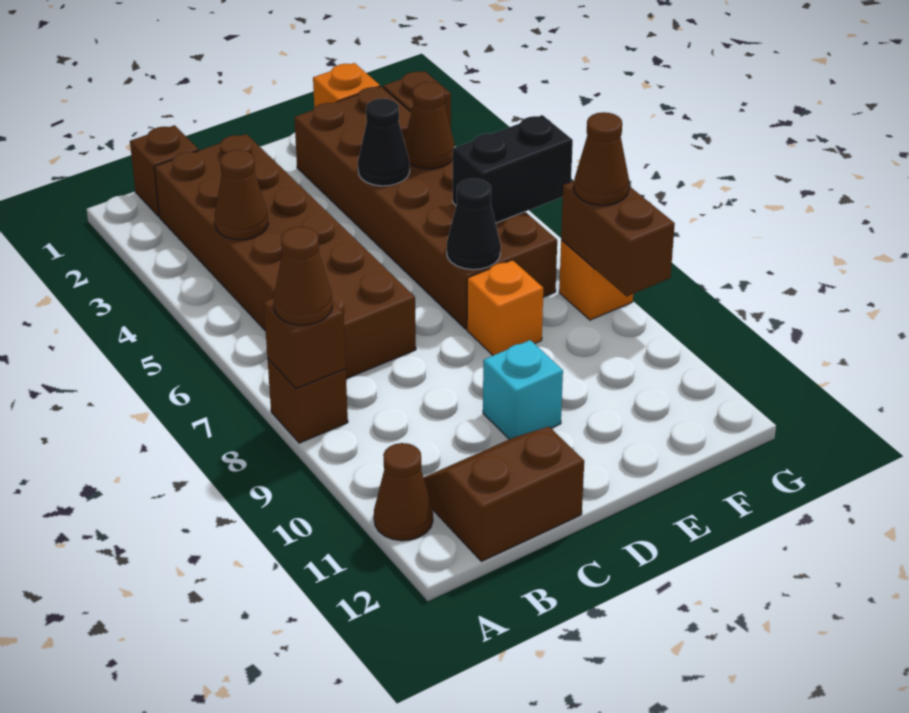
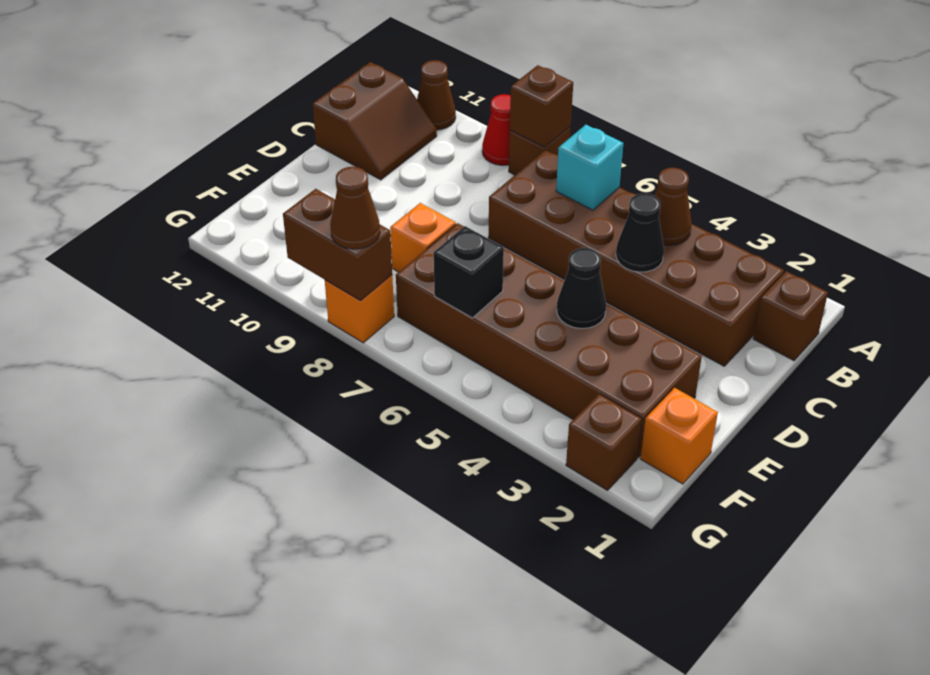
brown 1x1 cone [274,227,332,325] -> none
none -> red 1x1 cone [482,94,511,165]
cyan 1x1 brick [483,340,563,439] -> cyan 1x1 brick moved to [556,125,623,210]
black 1x1 cone [447,179,501,270] -> black 1x1 cone moved to [616,193,664,272]
brown 1x1 cone [404,82,455,169] -> none
black 1x2 brick [453,115,573,223] -> black 1x1 brick [434,226,504,318]

